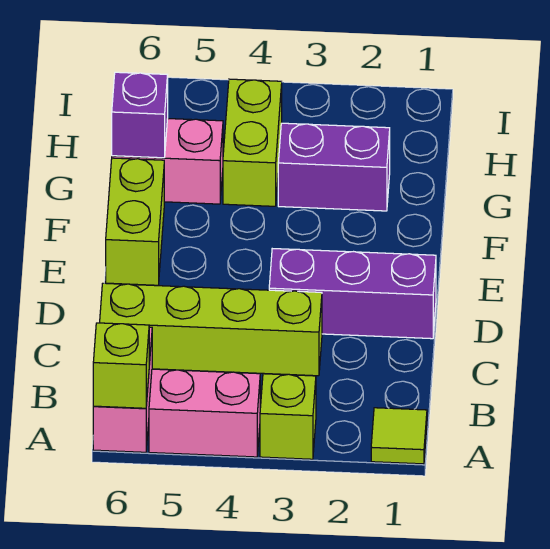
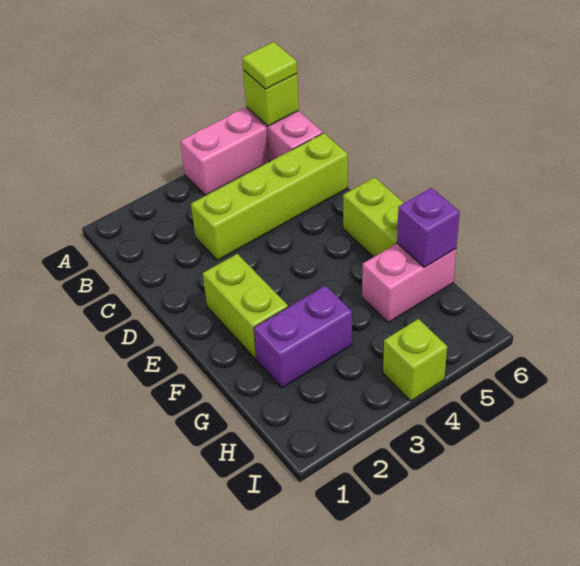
lime 1x1 tile [371,408,427,464] -> lime 1x1 tile moved to [242,42,297,89]
lime 1x1 brick [260,374,316,459] -> lime 1x1 brick moved to [383,319,447,401]
purple 1x3 brick [269,249,436,339] -> none
lime 1x2 brick [223,79,282,206] -> lime 1x2 brick moved to [203,254,288,359]

